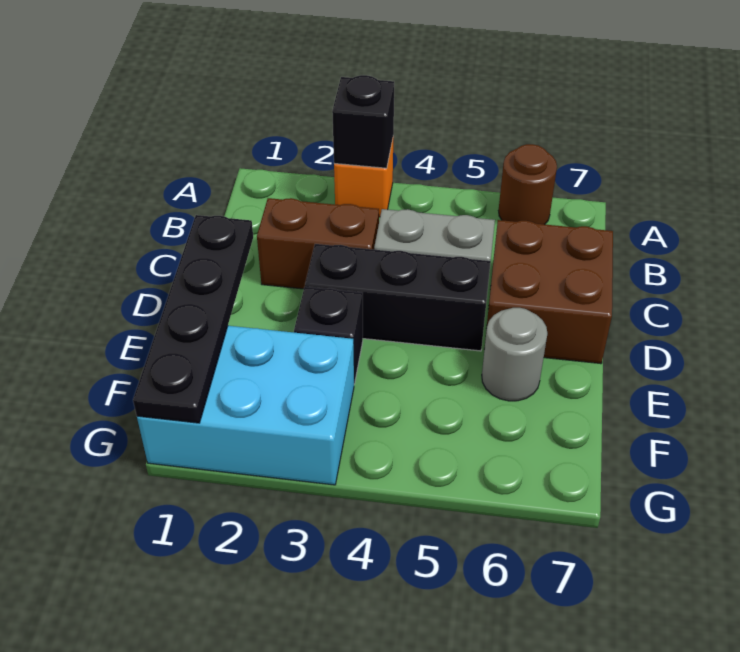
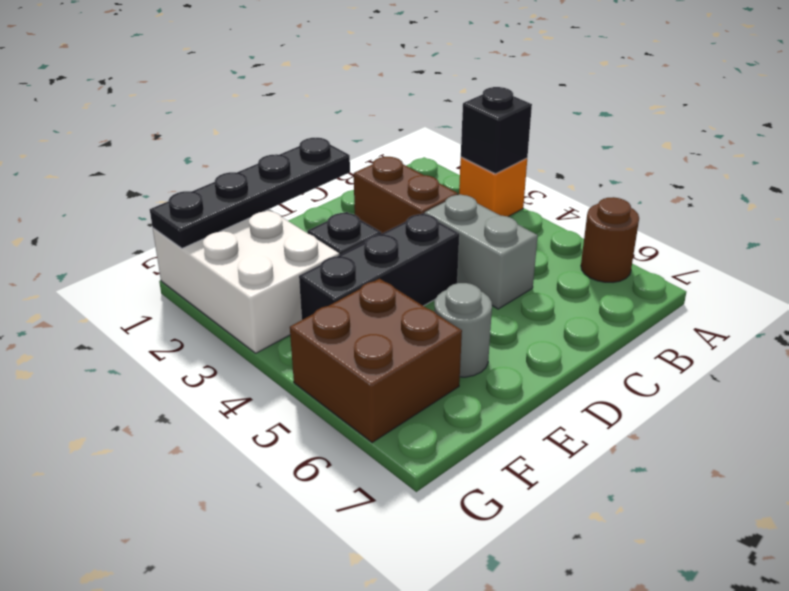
brown 2x2 brick [485,220,613,364] -> brown 2x2 brick moved to [290,279,462,442]
black 1x3 brick [305,244,491,351] -> black 1x3 brick turned to [299,213,459,320]
cyan 2x3 brick [137,326,354,485] -> white 2x3 brick [153,209,339,353]

